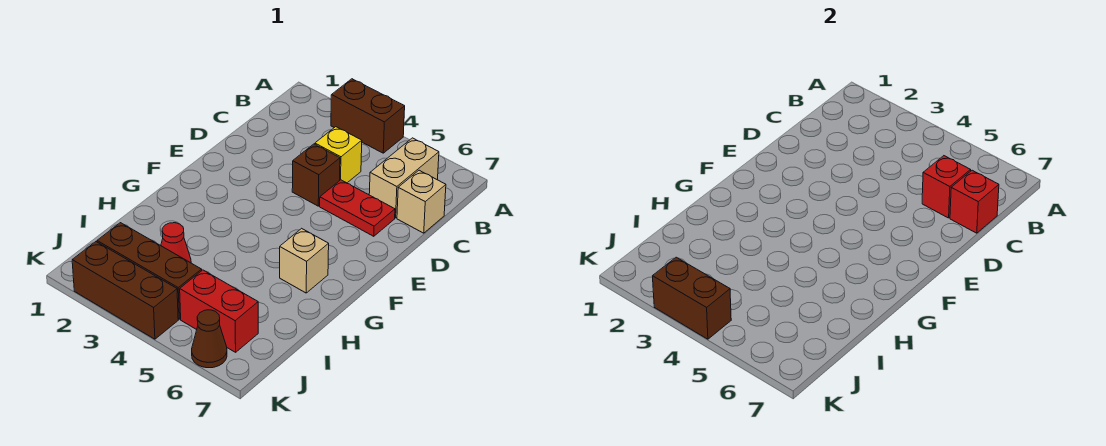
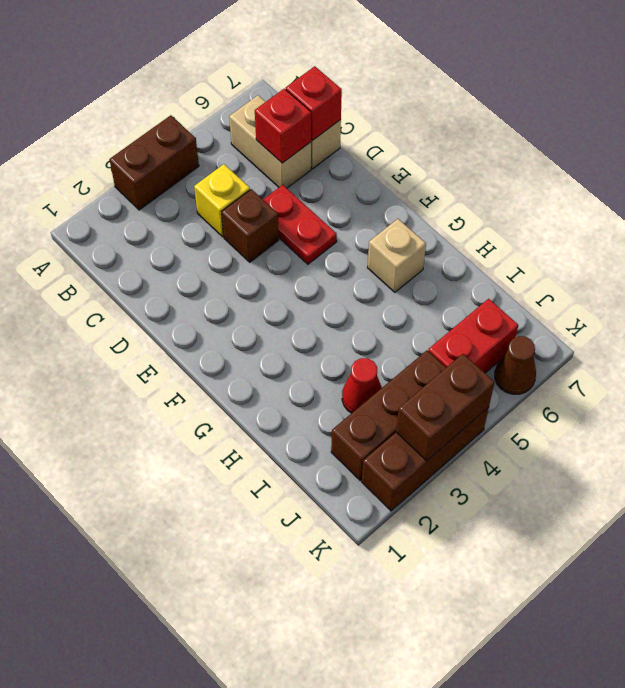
red 1x2 plate [320,180,395,236] -> red 1x2 plate turned to [263,185,337,264]

